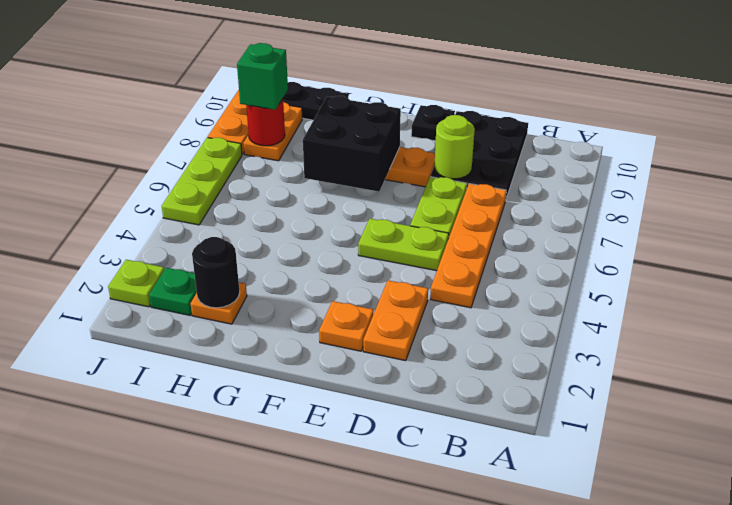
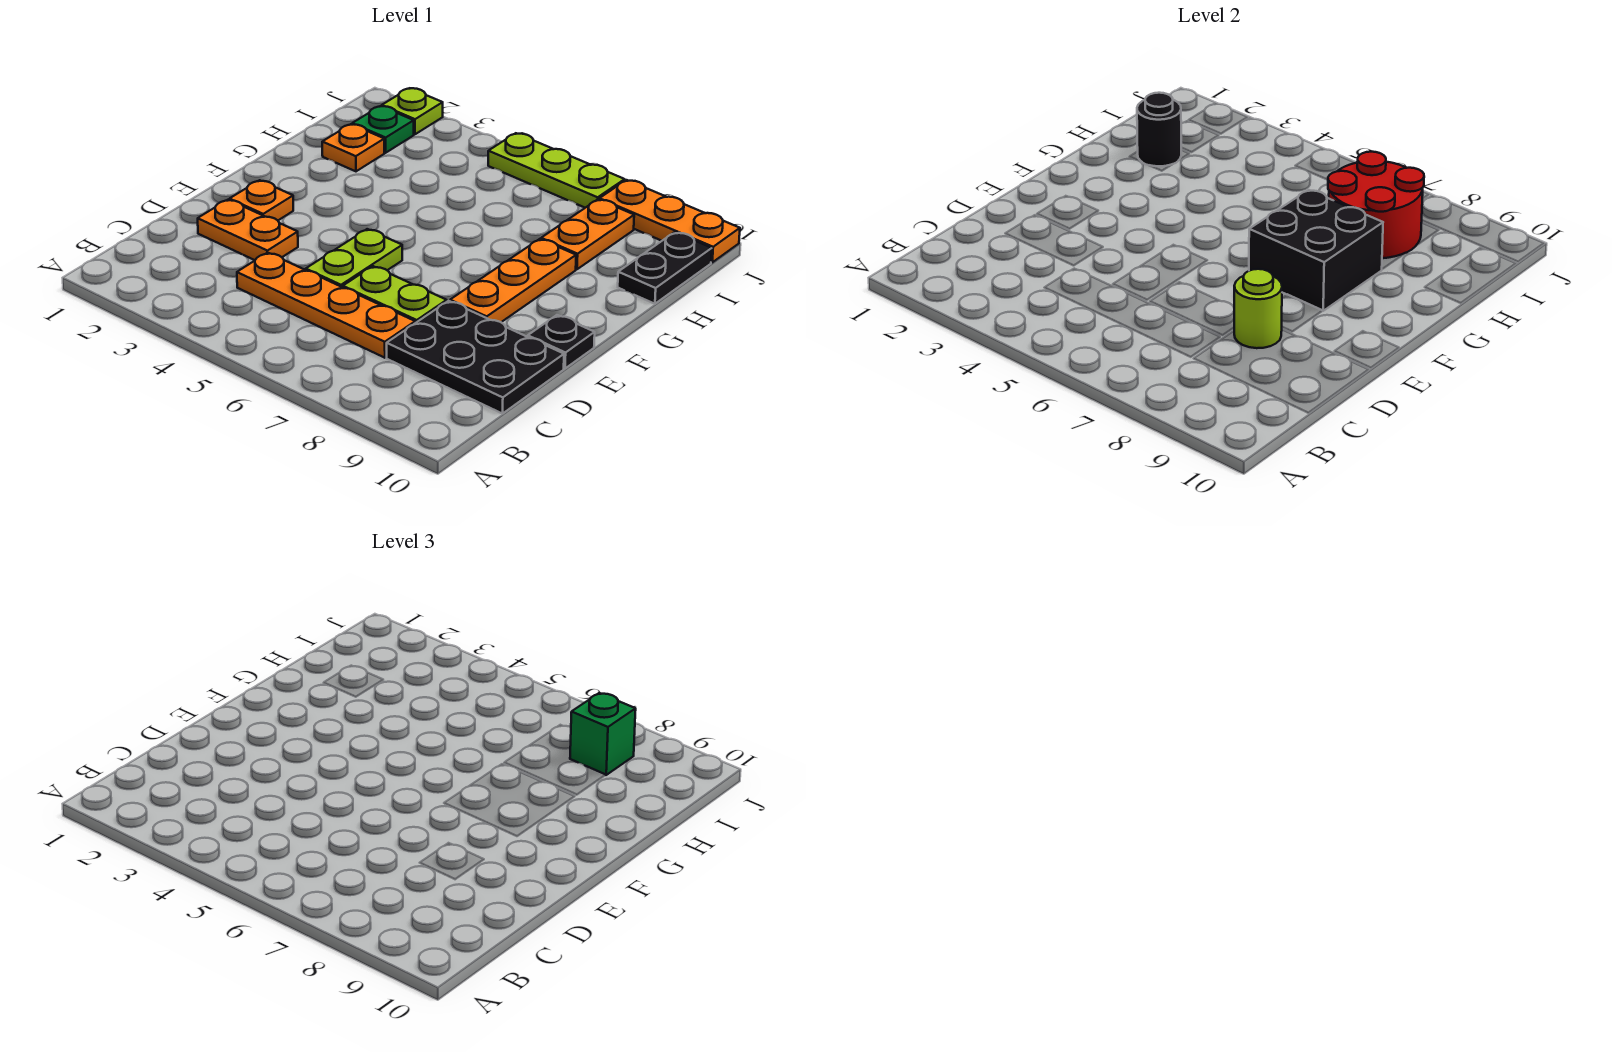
orange 1x2 plate [243,102,302,161] -> orange 1x2 plate turned to [541,199,634,269]
red 1x1 round brick [246,99,285,146] -> red 2x2 round brick [1328,152,1424,258]

